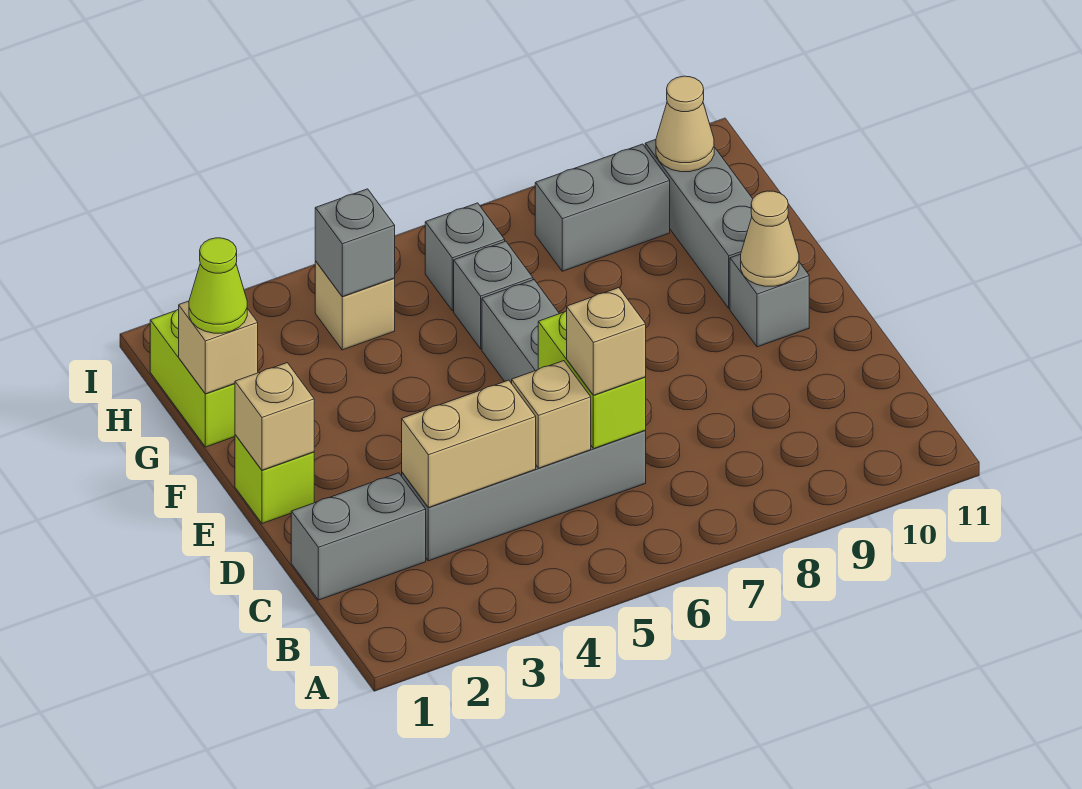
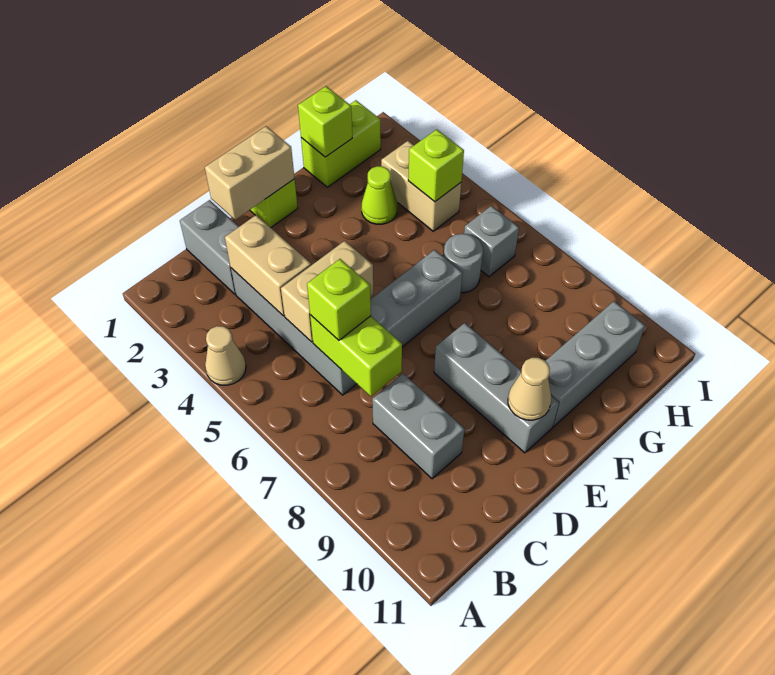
tan 1x1 brick [512,361,591,468] -> tan 1x2 brick [281,241,373,342]
lime 1x2 brick [538,311,646,449] -> lime 1x2 brick turned to [310,315,402,396]
tan 1x1 brick [567,288,646,395] -> lime 1x1 brick [307,259,371,340]
tan 1x1 brick [235,363,314,470] -> tan 1x2 brick [205,126,295,220]
grey 1x1 brick [730,254,809,347] -> grey 1x3 brick [434,323,559,453]
tan 1x1 brick [179,301,258,394] -> lime 1x1 brick [298,86,352,157]
lime 1x1 cone [189,238,247,333] -> lime 1x1 cone moved to [361,166,398,224]
grey 1x1 brick [454,241,533,349] -> grey 1x1 round brick [444,234,483,293]
tan 1x1 brick [315,261,395,350] -> tan 1x2 brick [381,141,461,231]
grey 1x1 brick [315,189,395,297] -> lime 1x1 brick [408,129,464,202]
grey 1x2 brick [535,144,670,271] -> grey 1x2 brick moved to [372,374,464,479]
tan 1x1 cone [656,76,714,172] -> tan 1x1 cone moved to [205,326,246,385]

